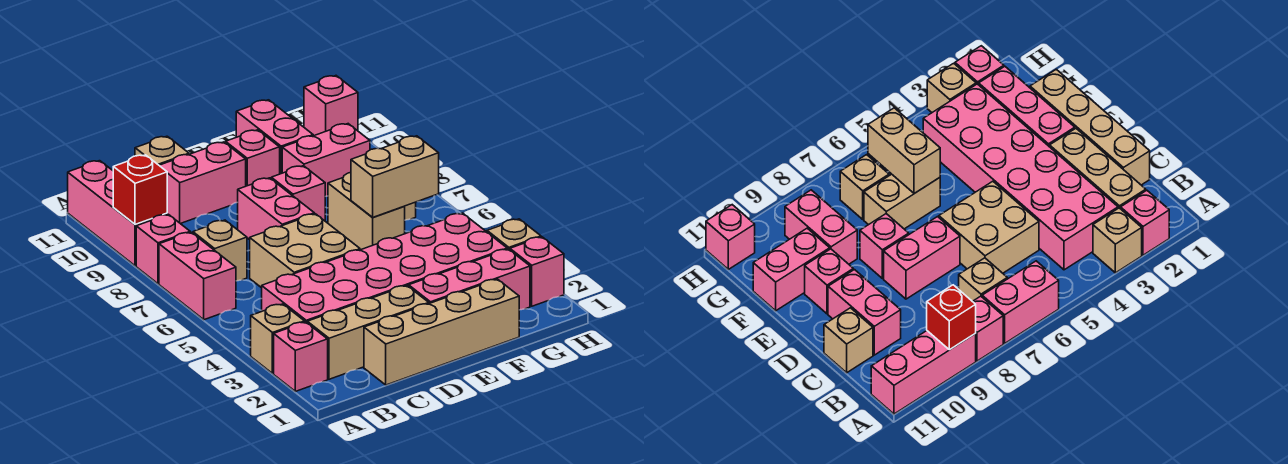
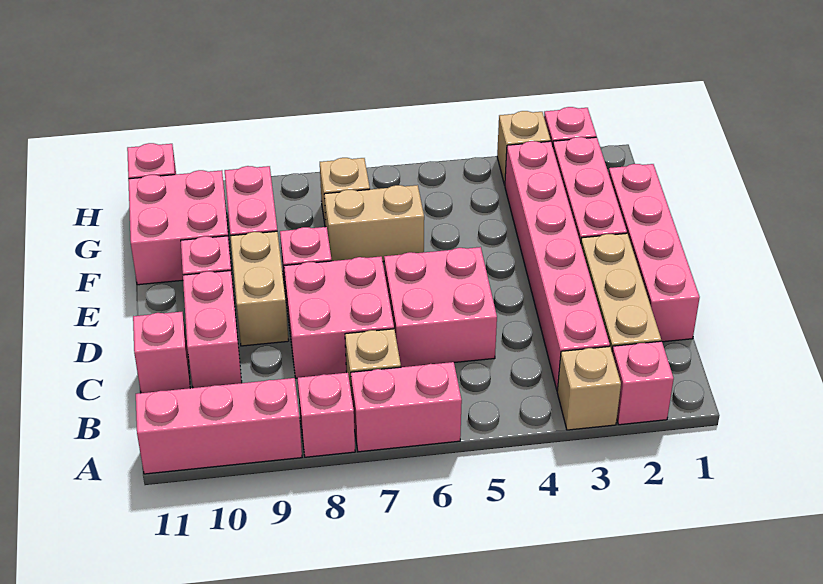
red 1x1 brick [113,155,167,224] -> none
pink 2x6 brick [262,213,507,323] -> pink 1x6 brick [505,141,610,390]
tan 1x4 brick [364,279,519,385] -> pink 1x4 brick [609,164,700,342]
tan 2x2 brick [250,214,360,288] -> pink 2x2 brick [384,247,497,367]
tan 1x1 brick [135,136,189,165] -> pink 1x1 brick [133,312,190,393]
pink 1x2 brick [238,178,314,240] -> pink 2x2 brick [284,256,394,378]
tan 1x2 brick [351,136,439,217] -> tan 1x2 brick moved to [230,231,289,346]
pink 1x2 brick [236,100,313,174] -> pink 2x2 brick [128,170,231,285]

